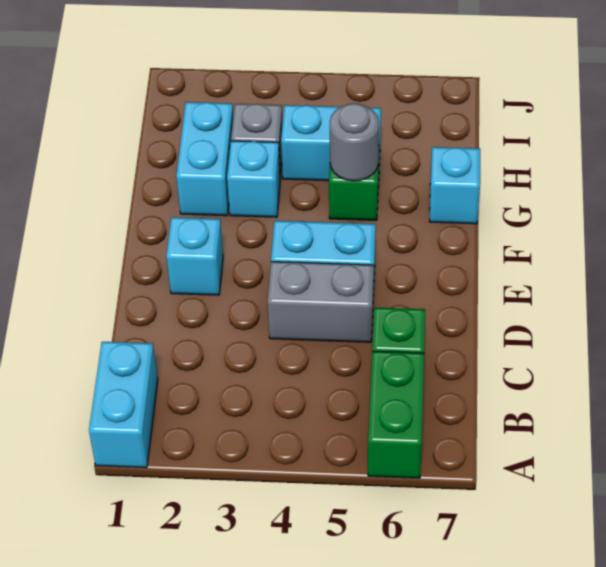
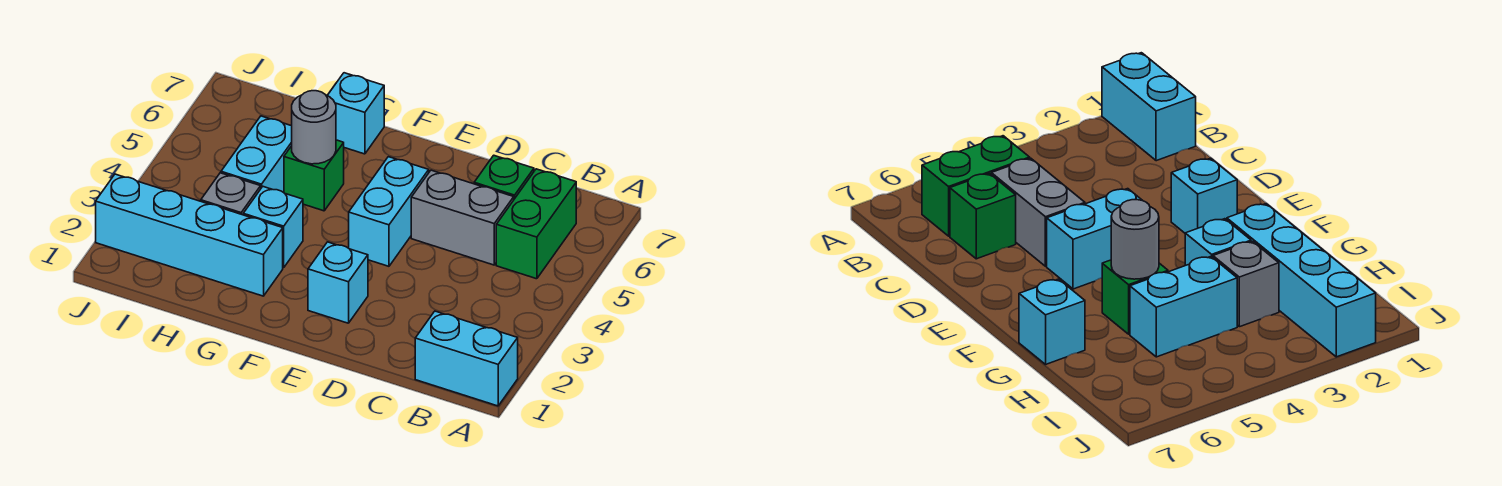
green 1x2 brick [368,351,424,478] -> green 1x2 brick turned to [496,169,576,279]
grey 1x2 brick [268,262,374,342] -> grey 1x2 brick turned to [411,170,514,265]
cyan 1x2 brick [176,102,233,216] -> cyan 1x4 brick [96,174,283,296]

